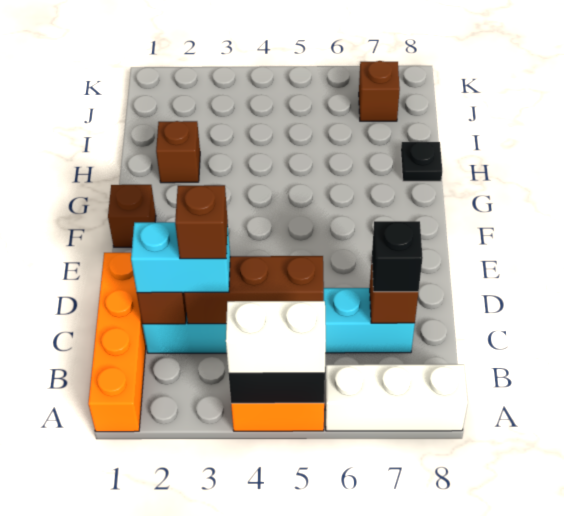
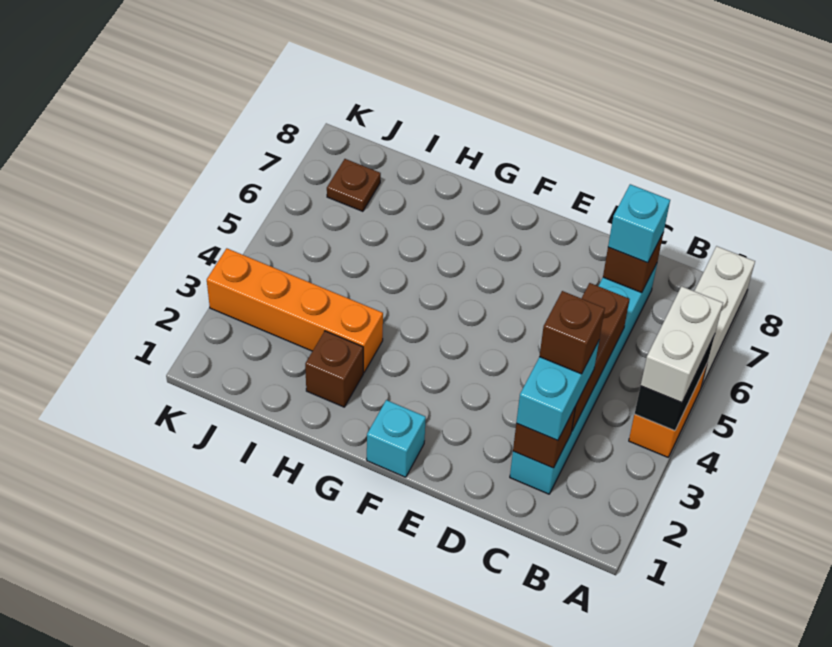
orange 1x4 brick [88,253,146,432] -> orange 1x4 brick moved to [207,248,383,373]
black 1x1 brick [372,221,423,292] -> cyan 1x1 brick [608,184,670,263]
brown 1x1 brick [108,185,156,247] -> cyan 1x1 brick [367,400,426,477]
black 1x1 plate [401,142,442,181] -> none
brown 1x1 brick [359,61,400,121] -> brown 1x1 plate [327,159,381,211]

